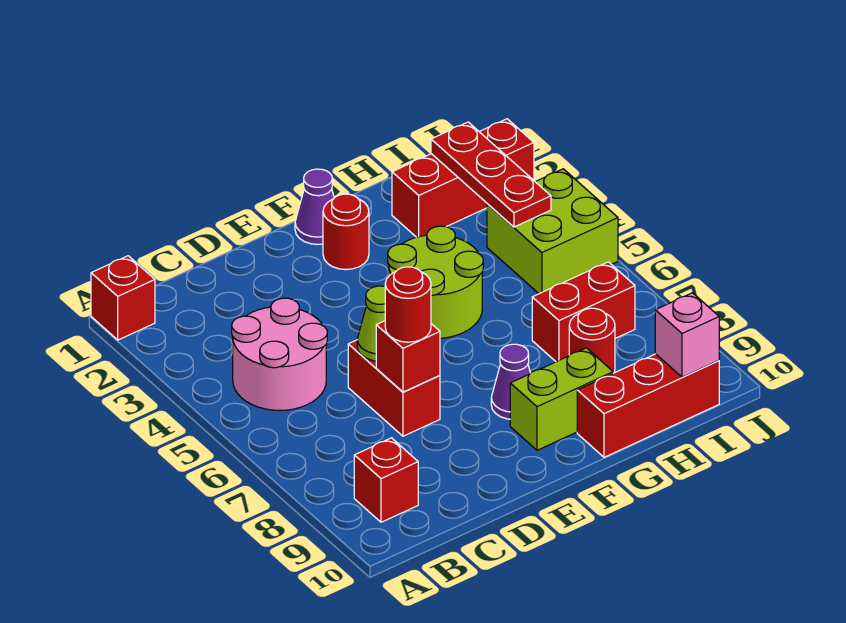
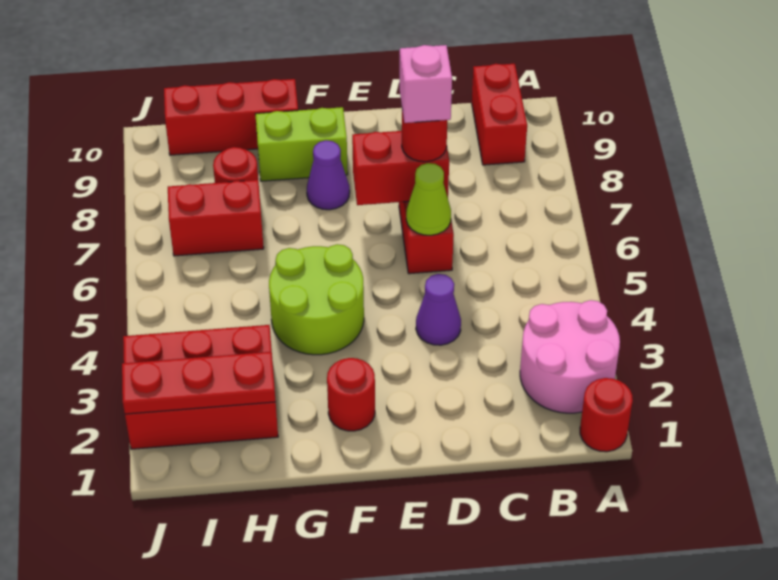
red 1x1 brick [91,256,155,340] -> red 1x1 round brick [580,378,633,452]
pink 2x2 round brick [232,298,327,411] -> pink 2x2 round brick moved to [520,300,620,413]
red 1x1 brick [354,438,418,522] -> red 1x2 brick [472,64,527,165]
red 1x1 brick [376,321,440,392] -> red 1x2 brick [352,131,449,205]
purple 1x1 cone [295,169,334,244] -> purple 1x1 cone moved to [416,274,461,345]
red 1x3 brick [392,119,534,237] -> red 2x3 brick [123,325,278,449]
red 1x3 plate [431,122,551,227] -> red 1x3 plate turned to [122,352,276,414]
lime 2x2 brick [487,169,618,294] -> none
pink 1x1 brick [655,293,719,377] -> pink 1x1 brick moved to [400,45,452,123]

